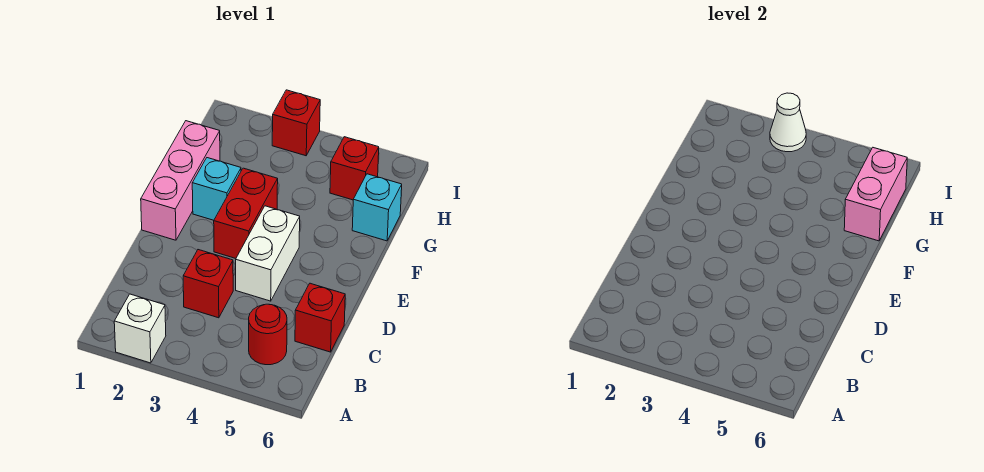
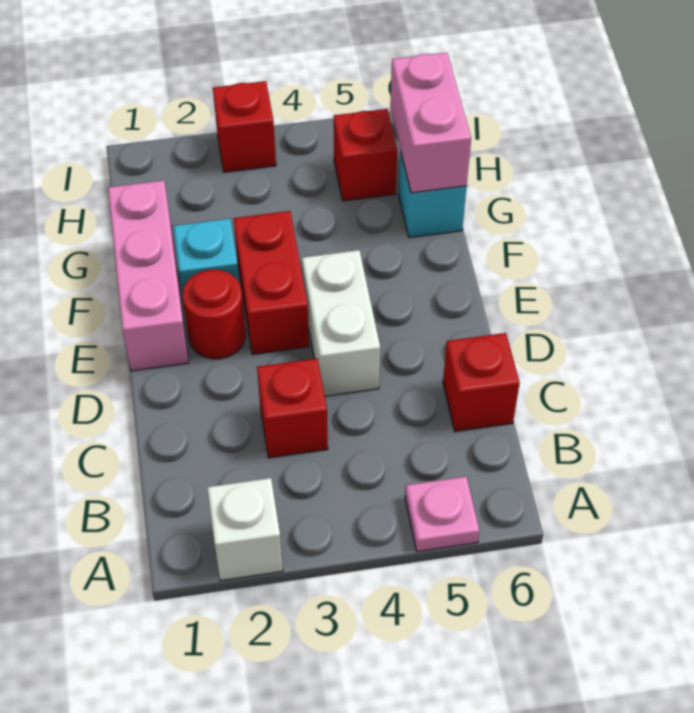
none -> pink 1x1 plate [405,477,479,552]
red 1x1 round brick [249,304,287,365] -> red 1x1 round brick moved to [182,270,246,359]
white 1x1 cone [770,93,806,152] -> none

